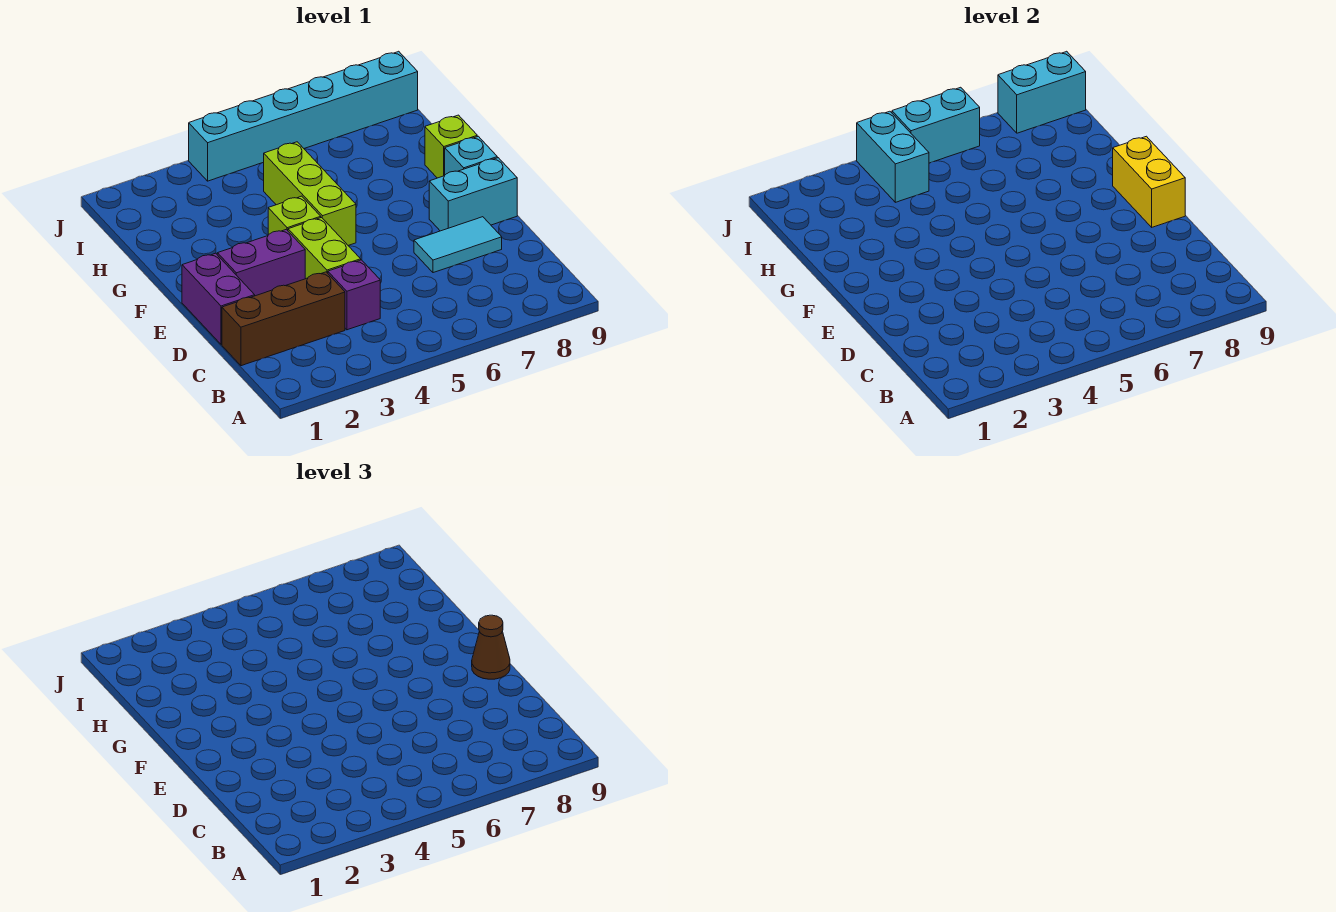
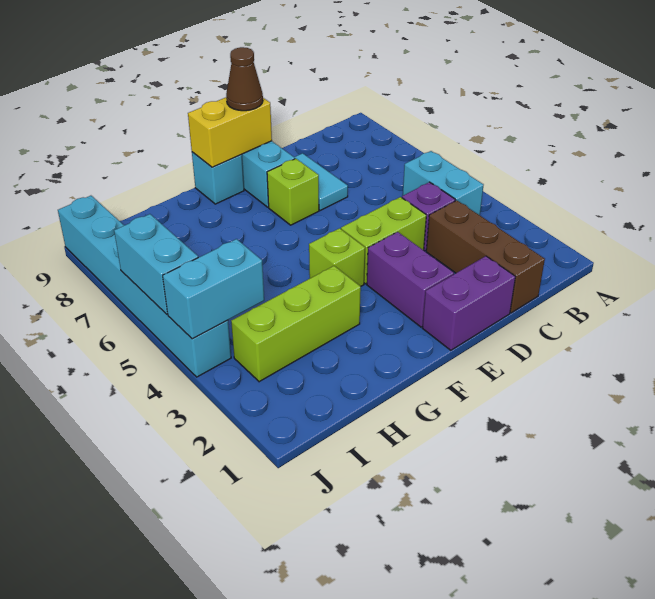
lime 1x3 brick [264,142,356,245] -> lime 1x3 brick moved to [231,266,361,382]
lime 1x1 brick [425,115,477,178] -> lime 1x1 brick moved to [267,159,319,225]
cyan 1x2 brick [998,51,1086,133] -> cyan 1x2 brick moved to [403,151,483,215]

